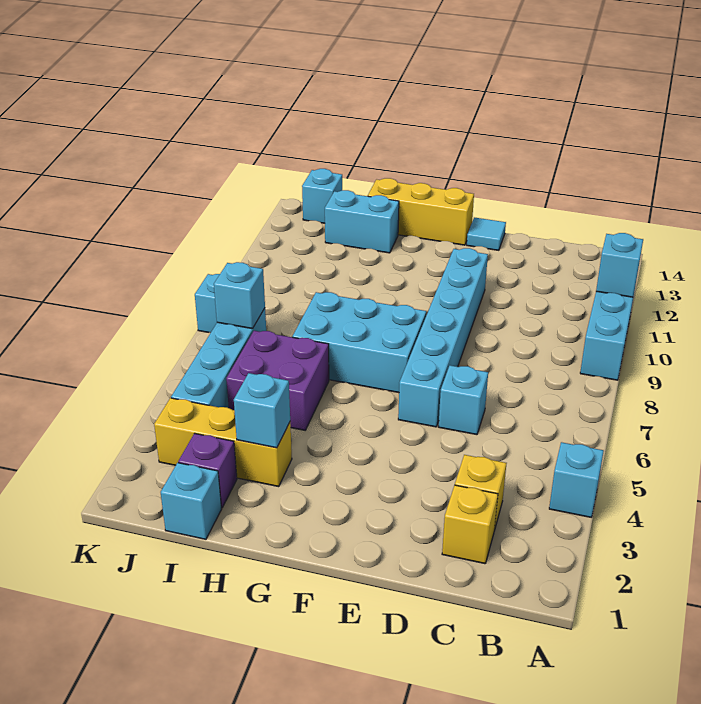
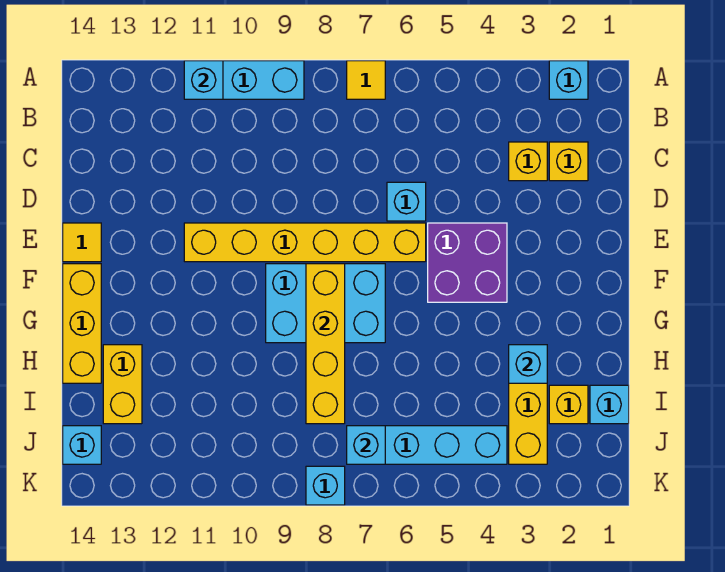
cyan 1x1 brick [549,442,604,517] -> cyan 1x1 brick moved to [549,61,588,99]
none -> yellow 1x1 tile [347,61,385,99]
cyan 1x6 brick [398,248,488,427] -> yellow 1x6 brick [184,223,426,262]
cyan 1x1 tile [467,217,506,250] -> yellow 1x1 tile [63,223,101,262]
cyan 2x3 brick [292,292,426,393] -> cyan 2x3 brick turned to [266,264,385,343]
none -> yellow 1x4 brick [306,264,345,424]
purple 2x2 brick [226,331,329,430] -> purple 2x2 brick moved to [428,223,507,302]
cyan 1x2 brick [325,190,399,253] -> yellow 1x2 brick [103,345,142,424]
purple 1x1 brick [178,433,237,508] -> yellow 1x1 brick [549,385,588,424]

